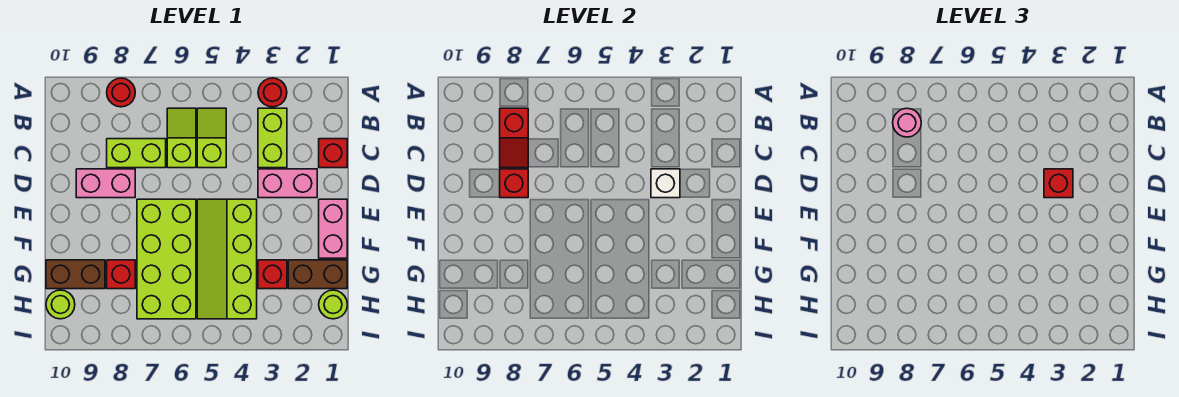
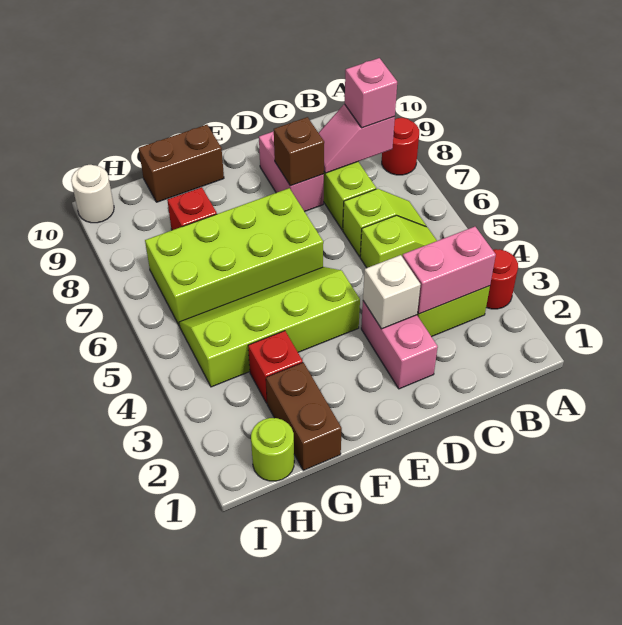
red 1x2 slope [500,108,528,168] -> pink 1x2 slope [319,104,395,173]
pink 1x1 round brick [893,108,921,137] -> pink 1x1 brick [345,58,397,128]
red 1x1 brick [319,139,347,168] -> none
red 1x1 brick [1044,169,1073,198] -> none
red 1x1 brick [500,169,528,198] -> brown 1x1 brick [274,117,324,186]
pink 1x2 brick [319,199,347,258] -> pink 1x2 brick moved to [402,227,496,314]
brown 1x2 brick [46,260,105,289] -> brown 1x2 brick turned to [139,125,224,202]
lime 1x1 round brick [46,290,75,319] -> none
none -> white 1x1 round brick [71,165,114,223]

